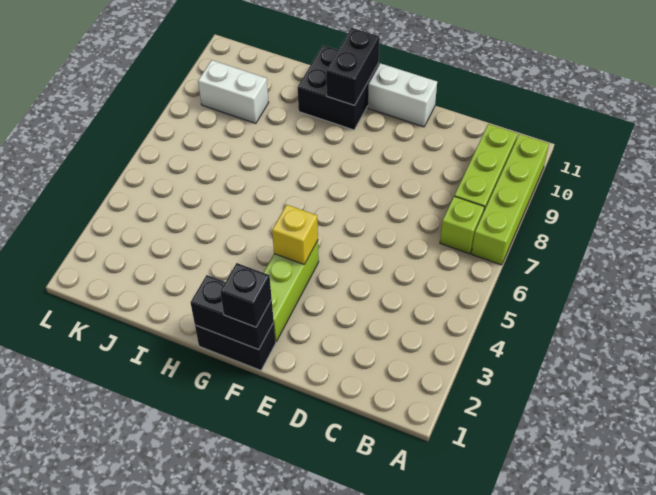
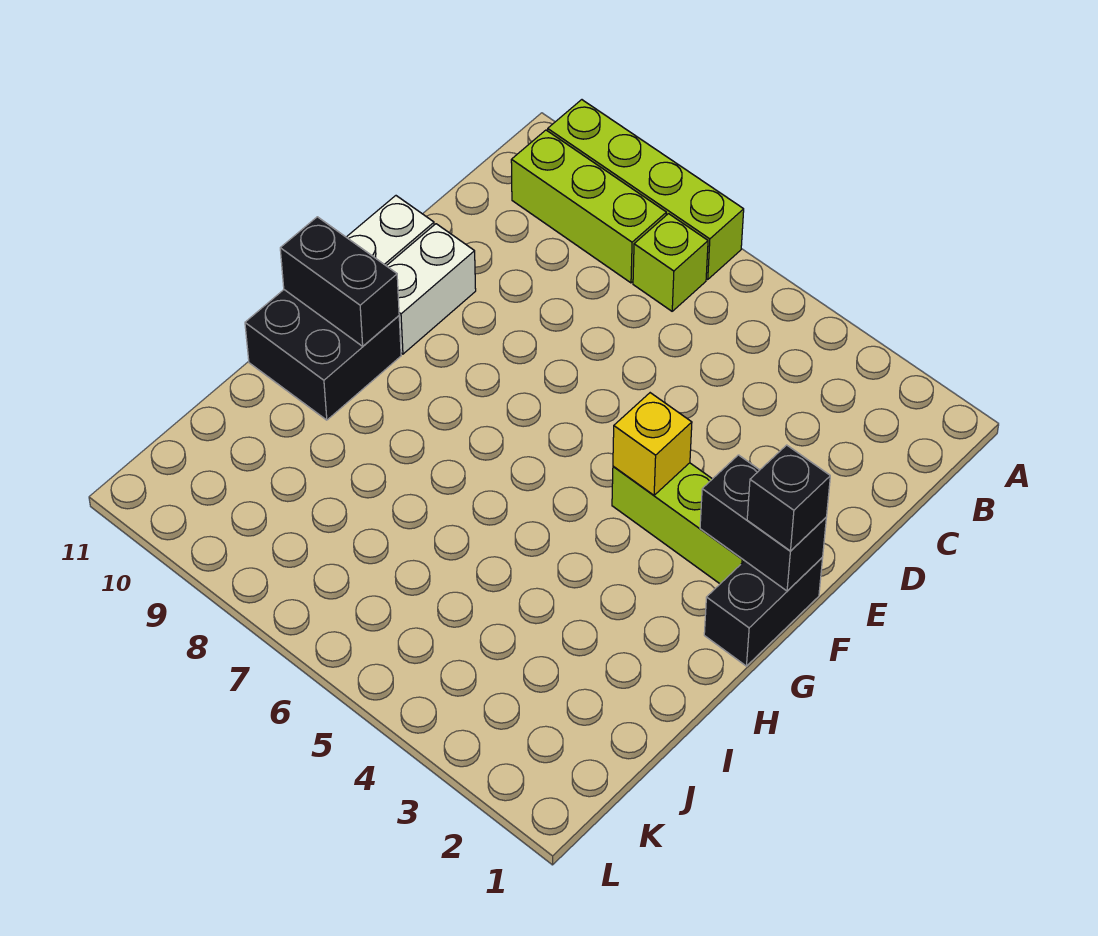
black 1x2 brick [191,275,274,350] -> black 1x2 brick turned to [700,455,826,591]
white 1x2 brick [198,60,269,124] -> white 1x2 brick moved to [387,224,476,354]

